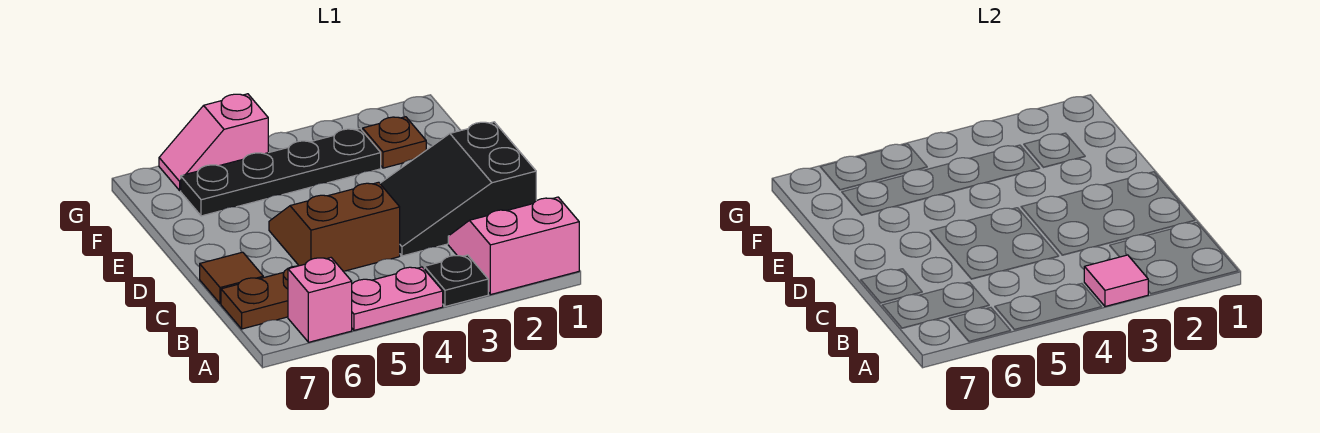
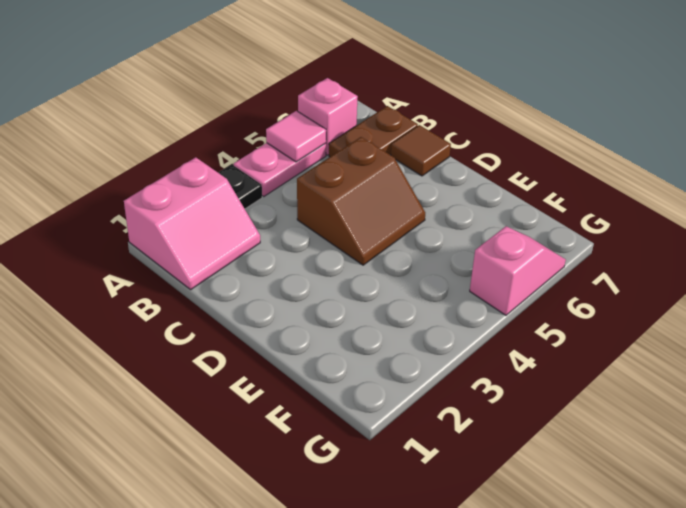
pink 1x1 tile [1084,255,1148,306] -> pink 1x1 tile moved to [266,111,326,162]
black 2x3 slope [380,122,536,256] -> none
brown 1x1 plate [363,117,426,168] -> none
black 1x4 plate [181,129,381,216] -> none

